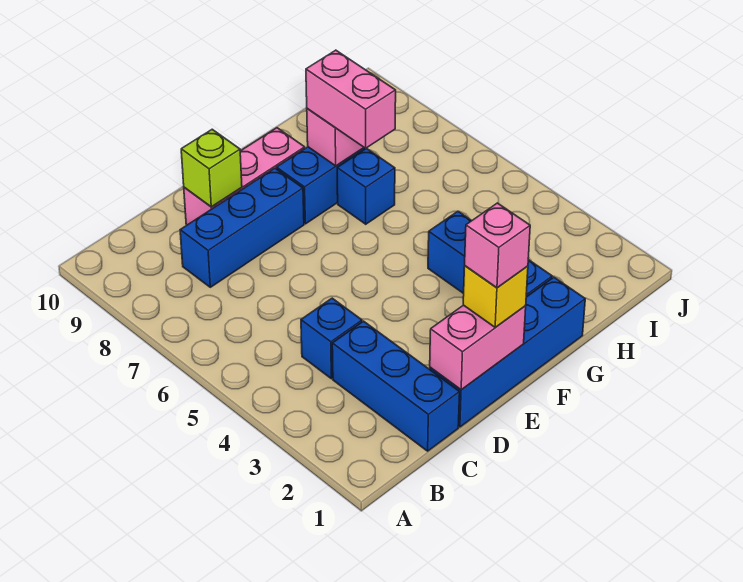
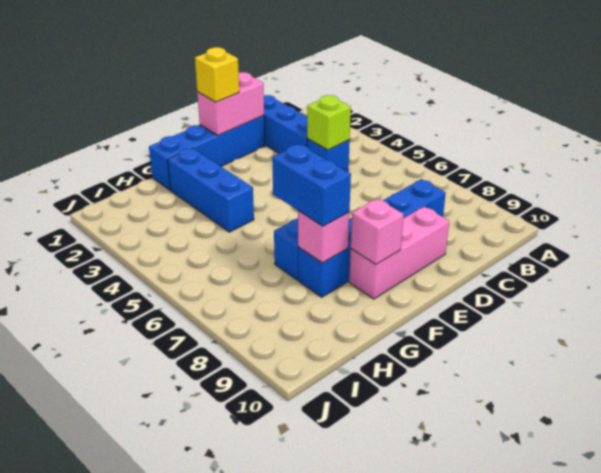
lime 1x1 brick [181,129,242,207] -> lime 1x1 brick moved to [307,95,351,150]
pink 1x1 brick [465,203,530,288] -> pink 1x1 brick moved to [351,199,404,264]
pink 1x2 brick [306,50,396,148] -> blue 1x2 brick [272,144,351,226]

